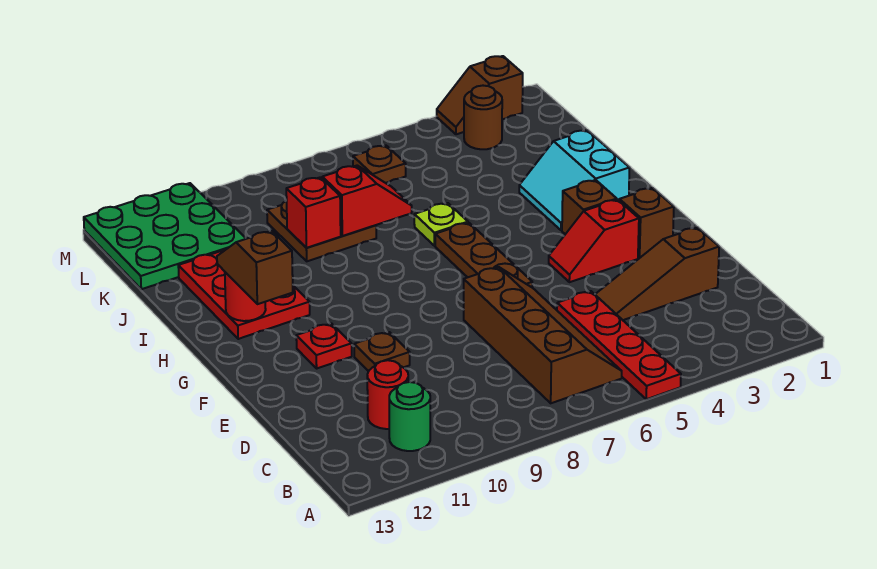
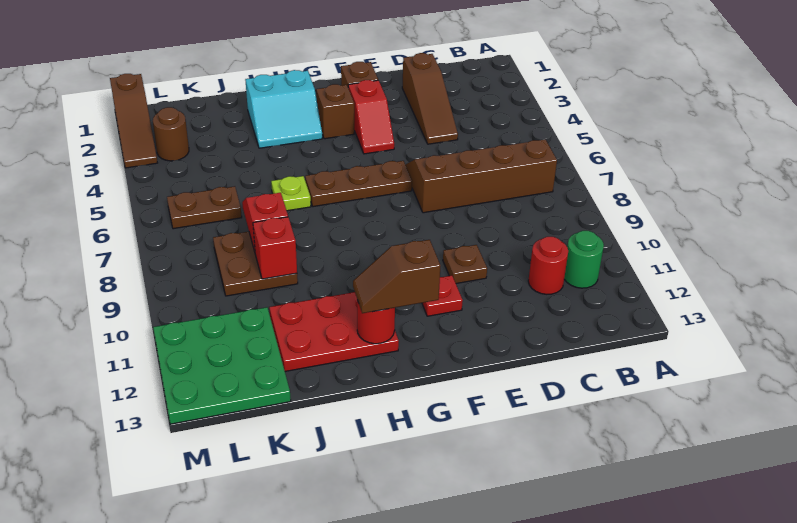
red 1x4 plate [557,291,681,399] -> none
brown 1x1 plate [353,146,406,183] -> brown 1x2 plate [167,186,242,229]
brown 1x2 slope [437,56,523,134] -> brown 1x3 slope [110,74,157,168]

